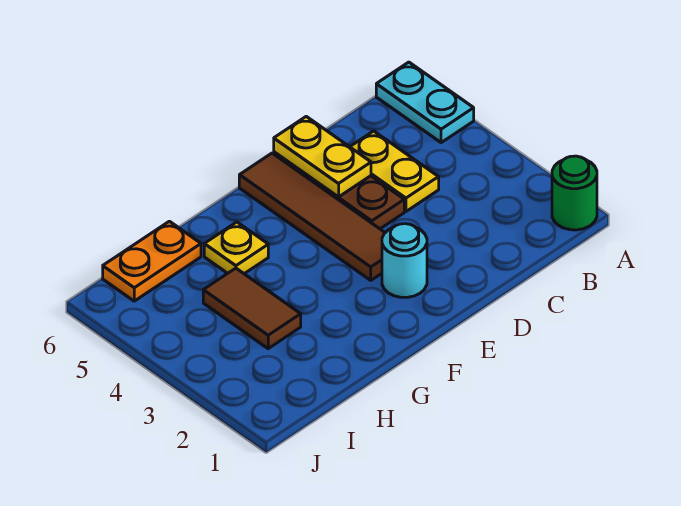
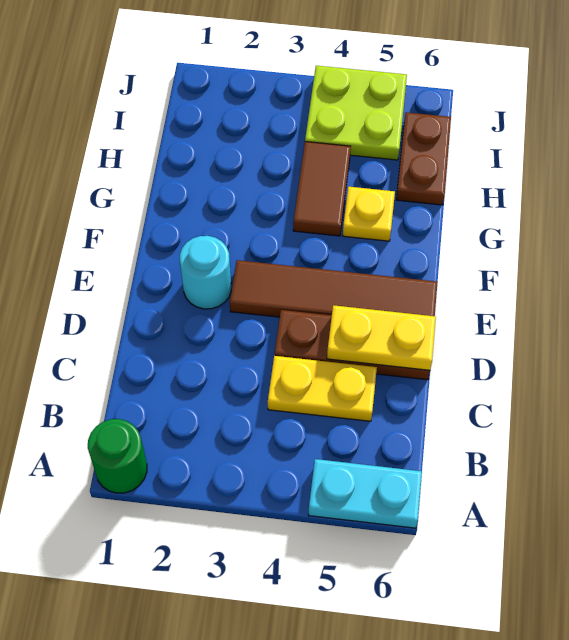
brown 1x2 tile [203,268,301,349] -> brown 1x2 tile turned to [293,142,351,236]
orange 1x2 plate [103,221,201,301] -> brown 1x2 plate [396,112,451,205]
none -> lime 2x2 plate [305,66,407,160]

